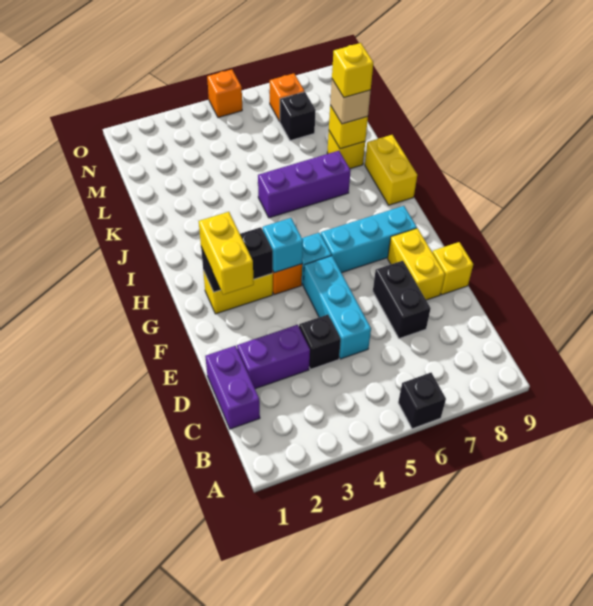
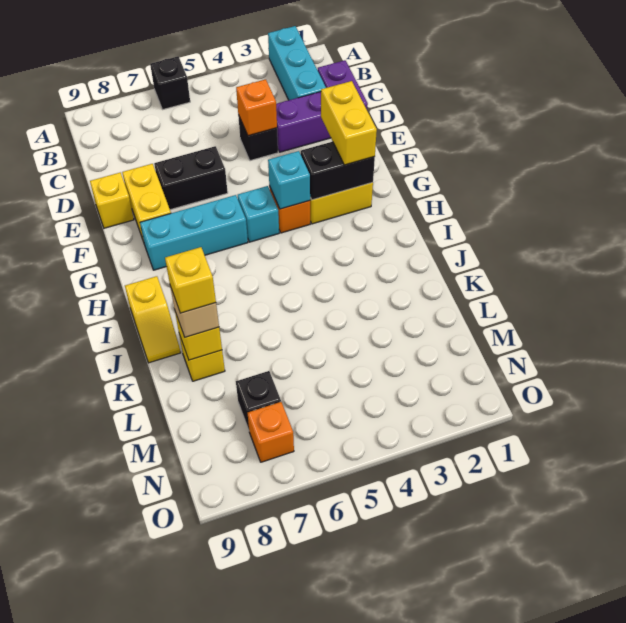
cyan 1x3 brick [303,256,371,359] -> cyan 1x3 brick moved to [268,26,326,100]
black 1x2 brick [373,261,431,339] -> black 1x2 brick turned to [154,146,228,210]
yellow 1x2 brick [365,135,417,205] -> yellow 1x2 slope [125,276,181,363]
purple 1x3 brick [258,151,351,218] -> none
orange 1x1 brick [207,69,242,118] -> orange 1x1 brick moved to [236,79,277,136]

